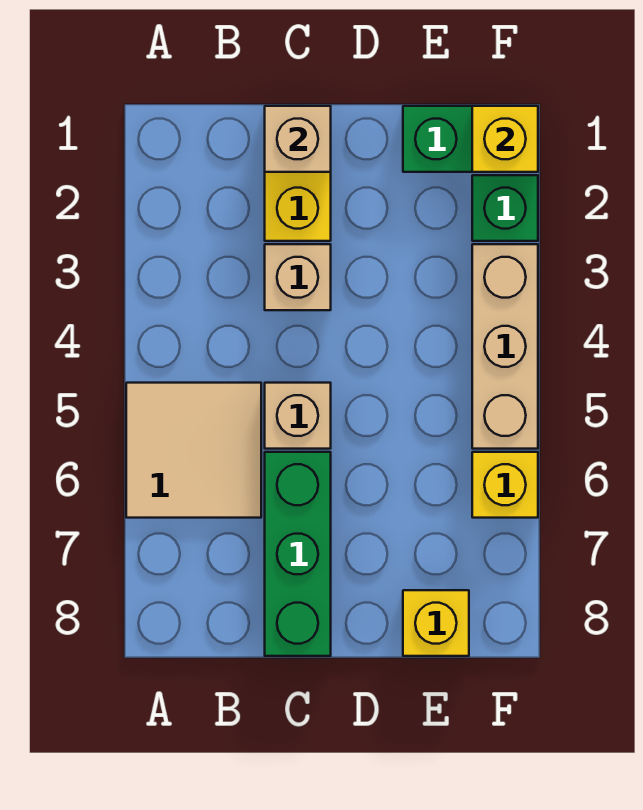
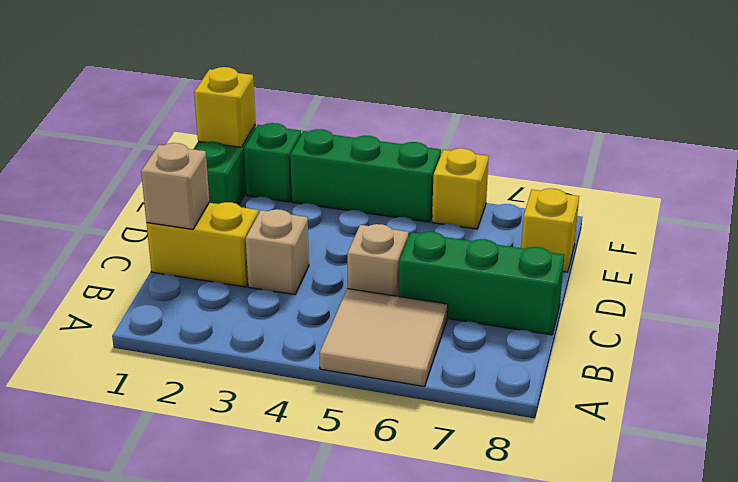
tan 1x3 brick [472,244,538,449] -> green 1x3 brick [290,129,441,222]

